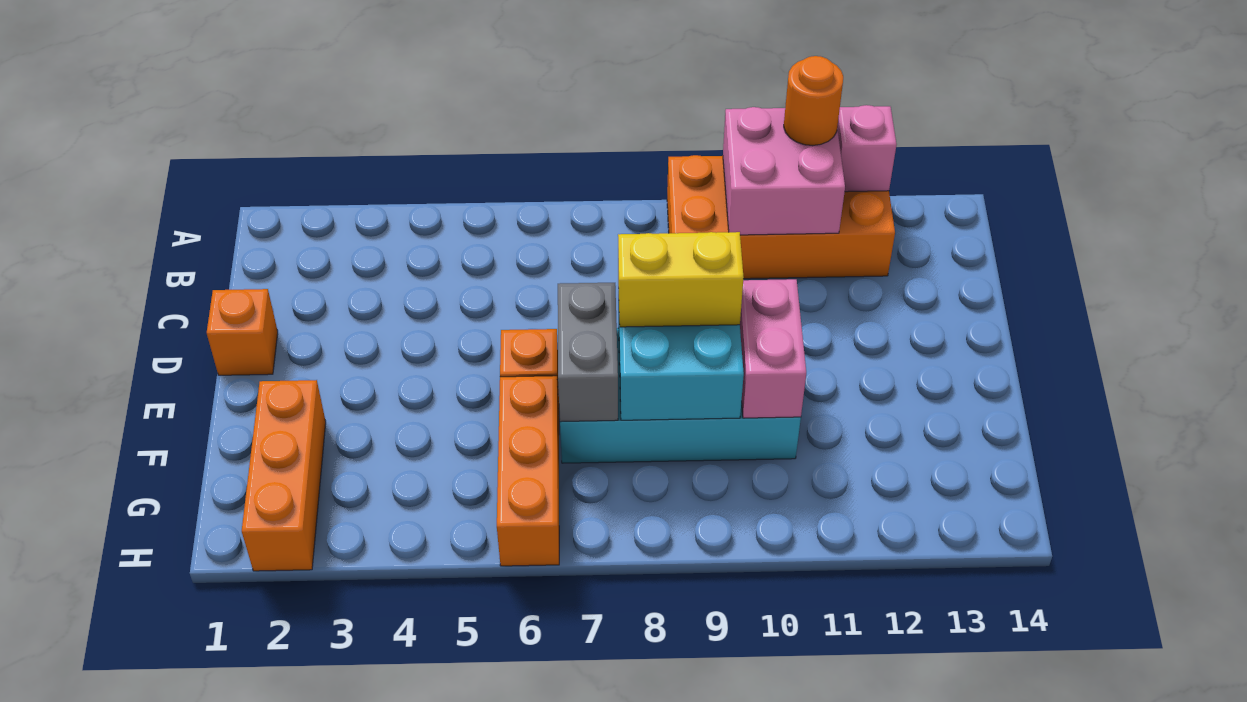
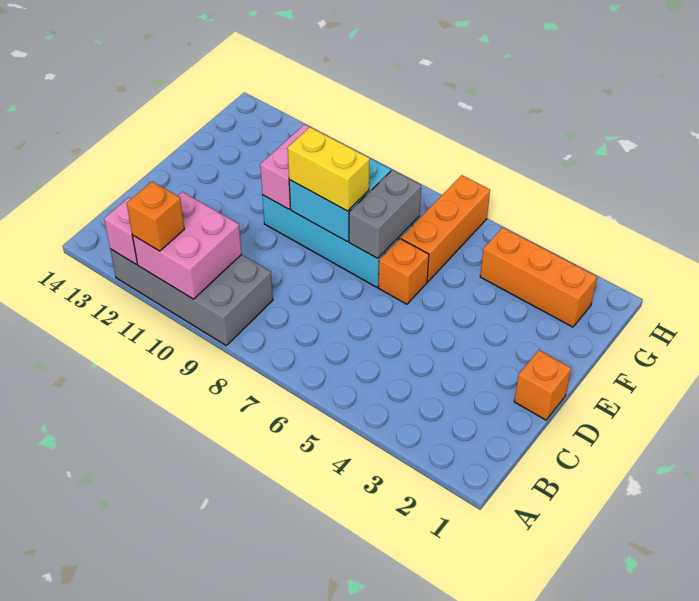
orange 2x4 brick [667,155,895,279] -> grey 2x4 brick [110,249,273,345]
orange 1x1 round brick [784,56,843,146] -> orange 1x1 brick [127,182,184,251]
orange 1x3 brick [242,380,326,571] -> orange 1x3 brick turned to [480,227,597,327]

